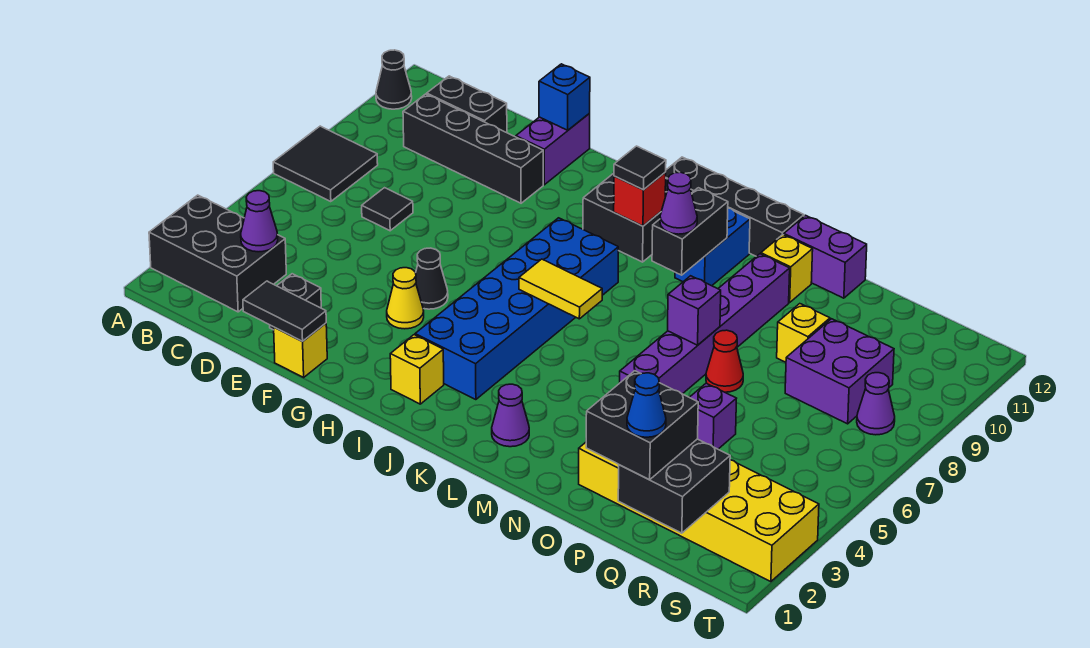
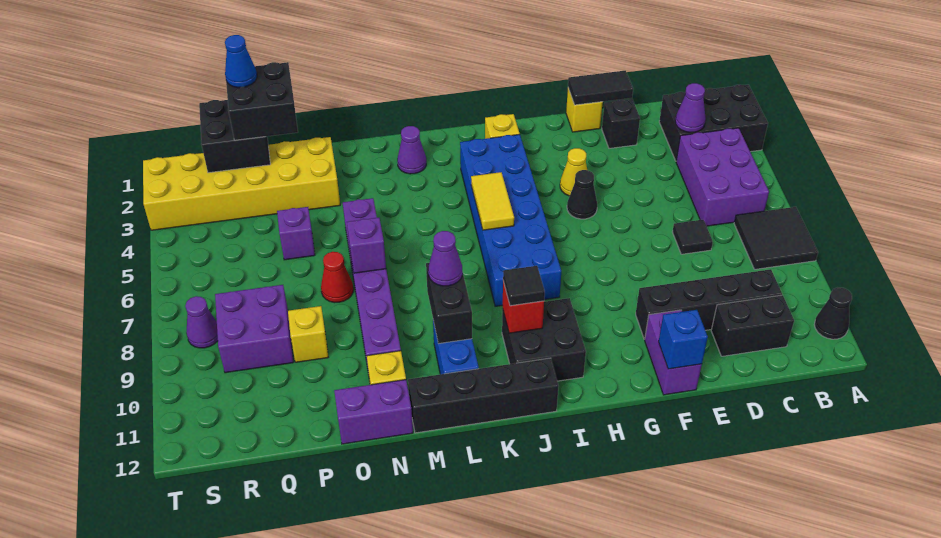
none -> purple 2x3 brick [676,128,769,226]
yellow 1x2 tile [519,259,602,319] -> yellow 1x2 tile turned to [471,172,514,230]

